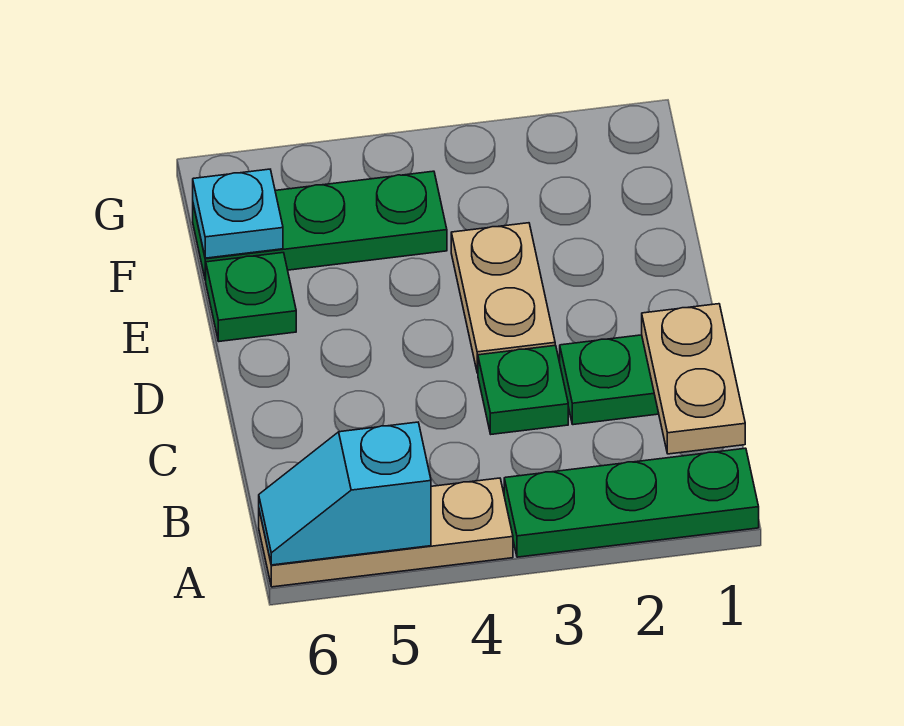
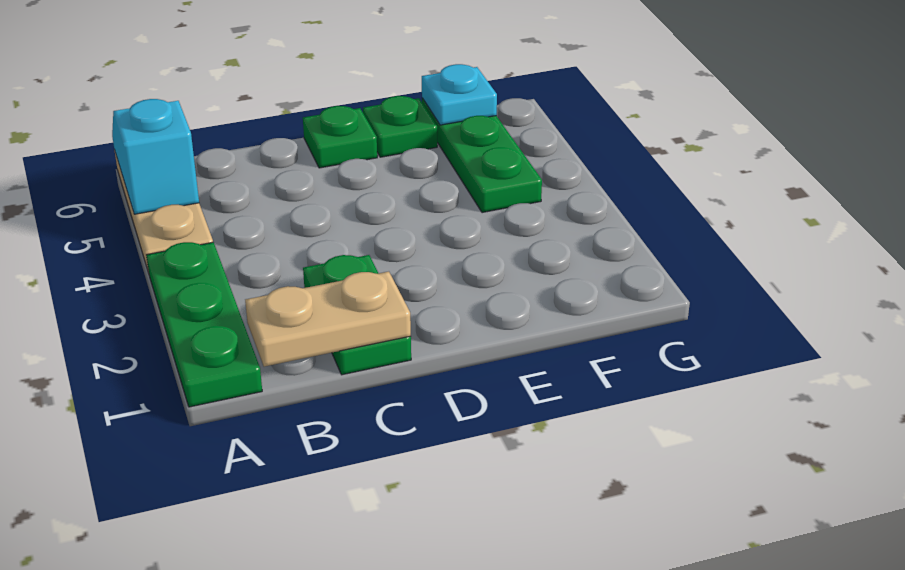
green 1x1 plate [478,345,568,434] -> green 1x1 plate moved to [303,106,377,168]
tan 1x2 plate [451,223,555,373] -> none

